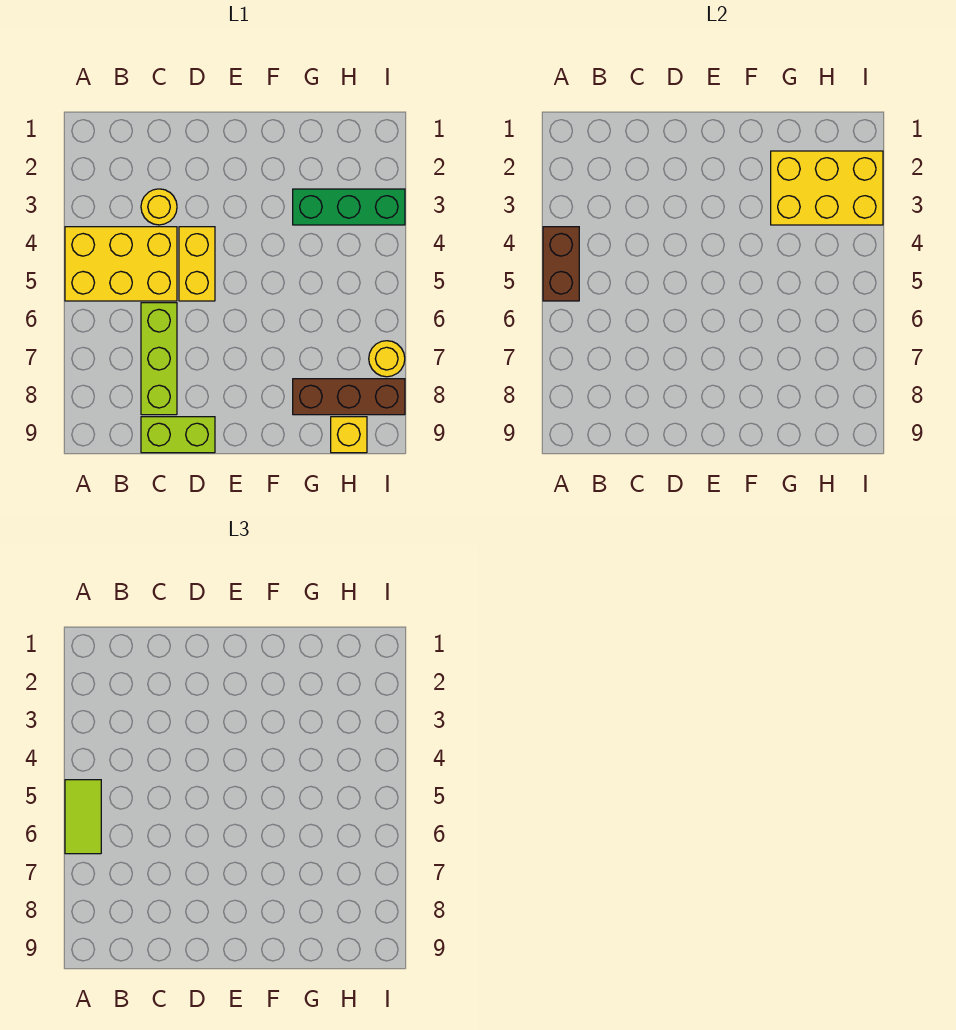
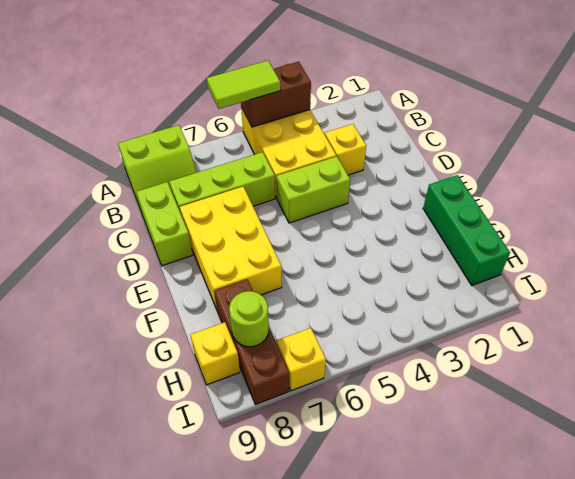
none -> lime 2x2 slope [118,125,197,210]
yellow 1x1 round brick [141,189,177,225] -> yellow 1x1 brick [325,124,366,175]
yellow 1x2 brick [179,227,215,301] -> lime 1x2 brick [277,156,350,223]
yellow 2x3 brick [771,151,883,225] -> yellow 2x3 brick moved to [180,187,282,309]
green 1x3 brick [293,189,405,225] -> green 1x3 brick moved to [423,175,510,285]
none -> lime 1x1 round brick [229,291,269,347]
yellow 1x1 round brick [369,341,405,377] -> yellow 1x1 brick [277,328,326,391]

